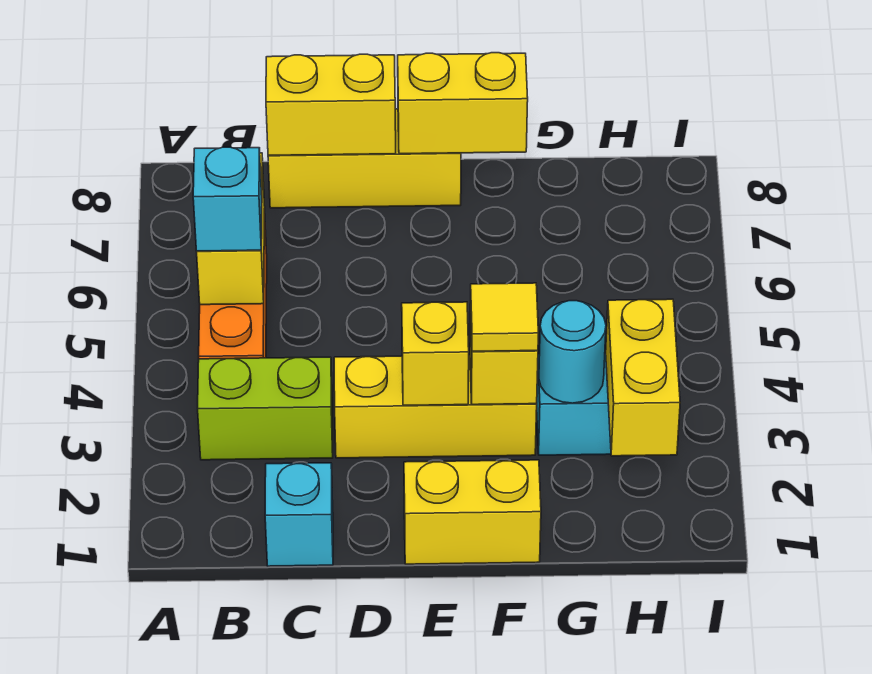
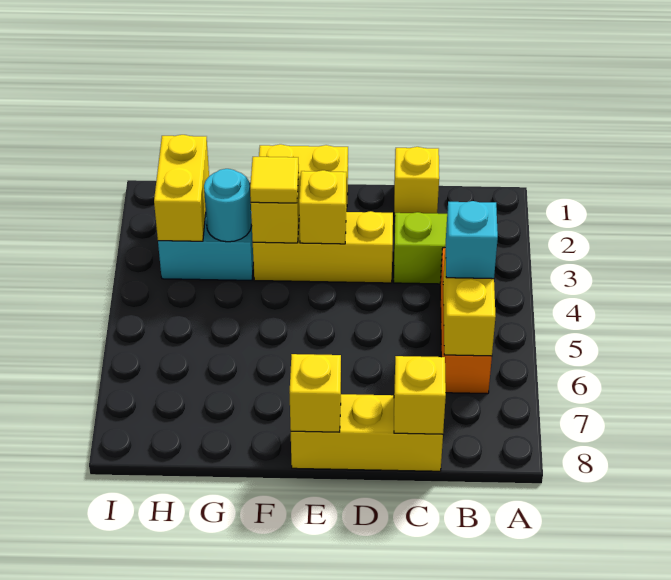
cyan 1x1 brick [265,463,333,566] -> yellow 1x1 brick [394,147,439,216]
yellow 1x2 brick [266,54,396,155] -> yellow 1x1 brick [394,356,446,434]
yellow 1x2 brick [398,53,528,154] -> yellow 1x1 brick [290,354,341,432]

